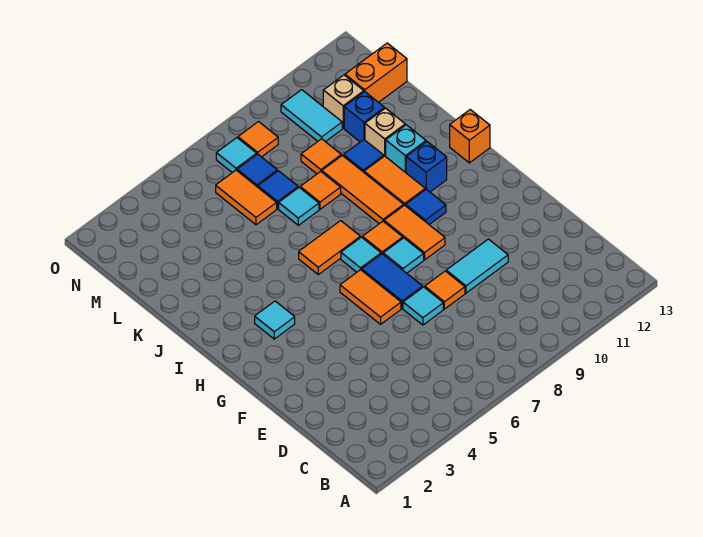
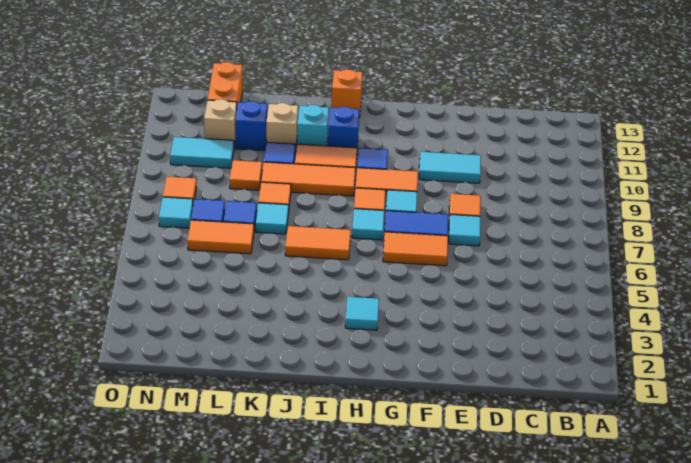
cyan 1x2 tile [446,239,508,293] -> cyan 1x2 tile turned to [419,152,481,183]
orange 1x2 tile [299,221,360,274] -> orange 1x2 tile turned to [285,226,351,260]

